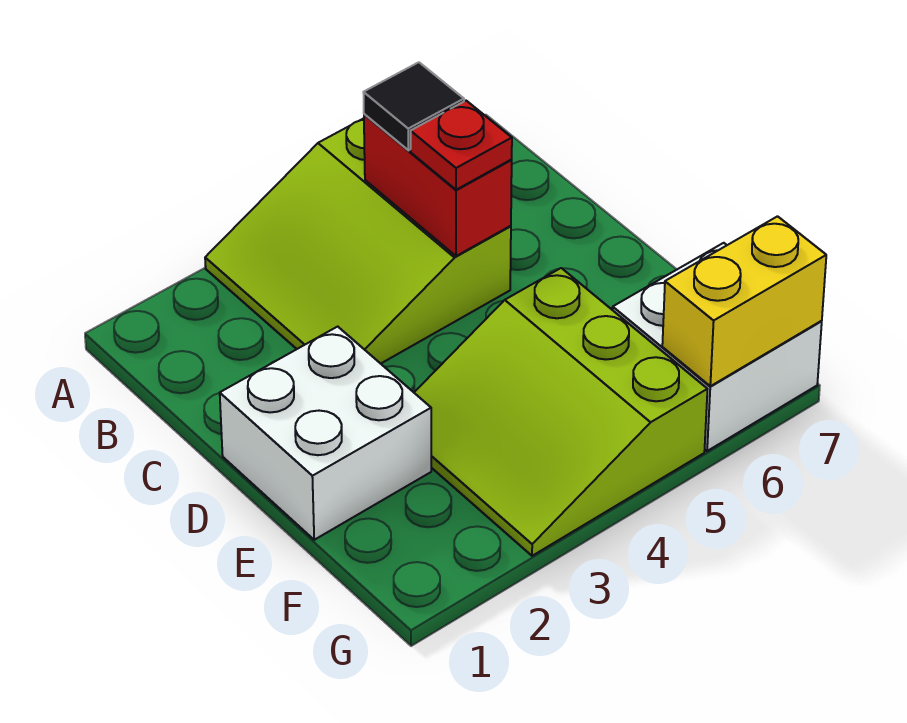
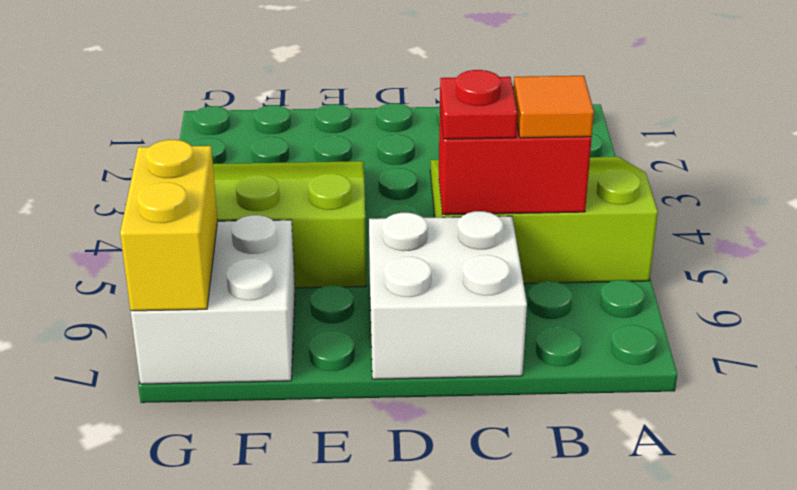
black 1x1 tile [363,62,464,150] -> orange 1x1 tile [513,76,594,138]
white 2x2 brick [220,327,431,540] -> white 2x2 brick moved to [369,211,527,379]

